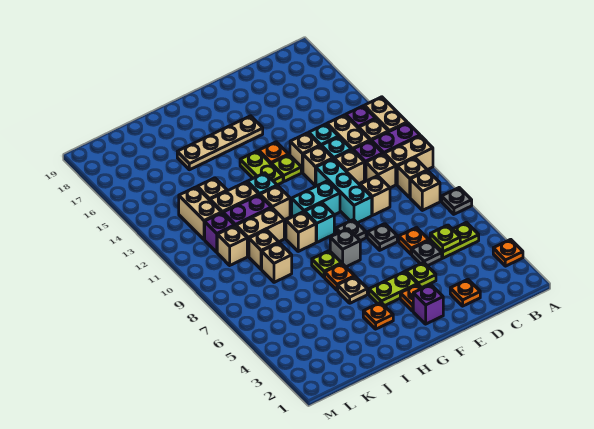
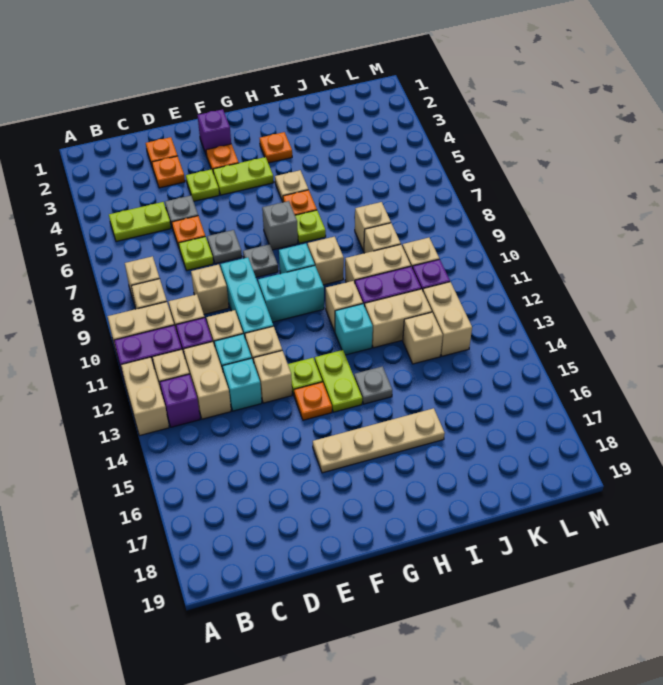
orange 1x1 plate [493,239,523,266] -> orange 1x1 plate moved to [152,156,185,188]
grey 1x1 plate [442,188,472,214] -> grey 1x1 plate moved to [354,366,392,404]
lime 1x1 plate [430,225,460,252] -> lime 1x1 plate moved to [179,237,213,270]

